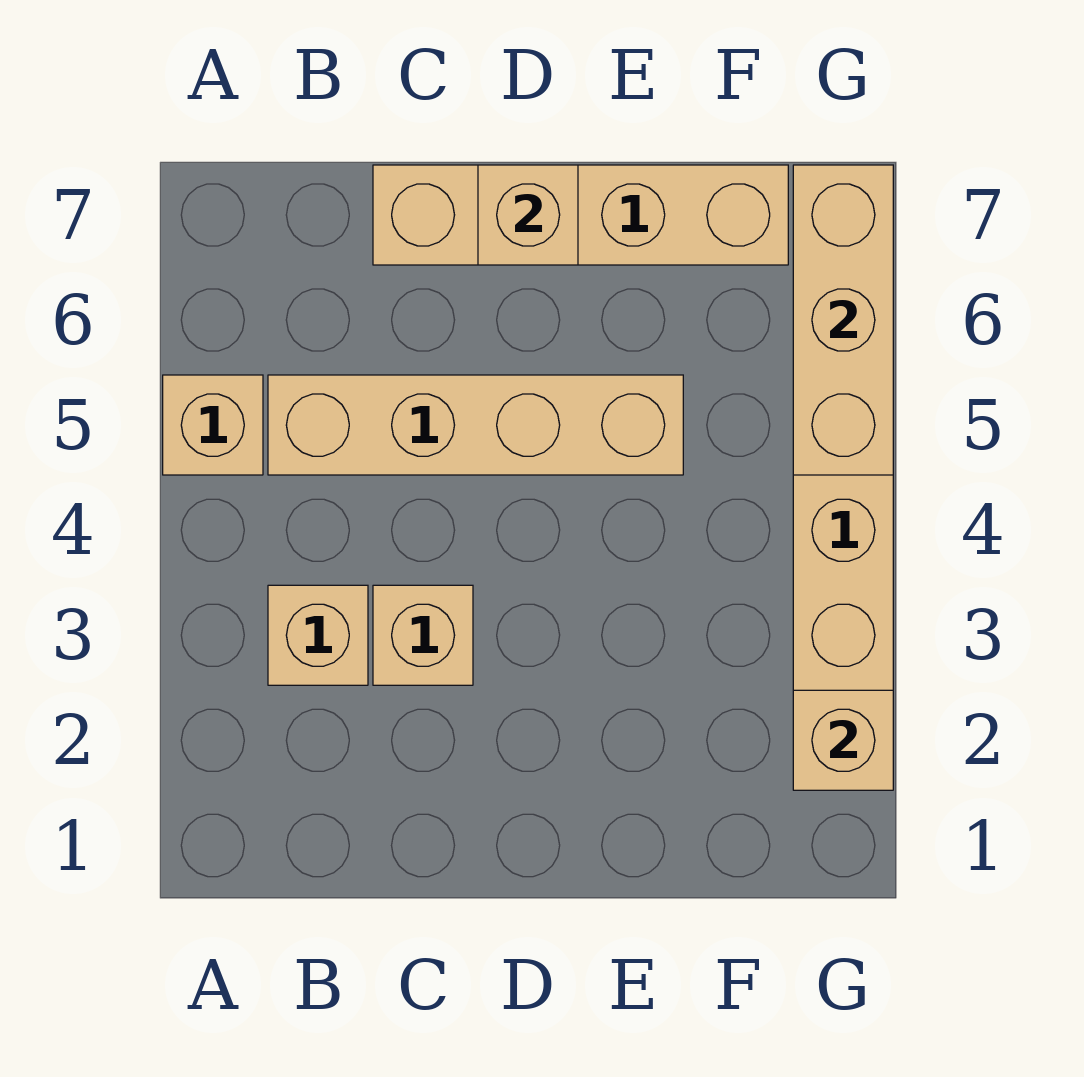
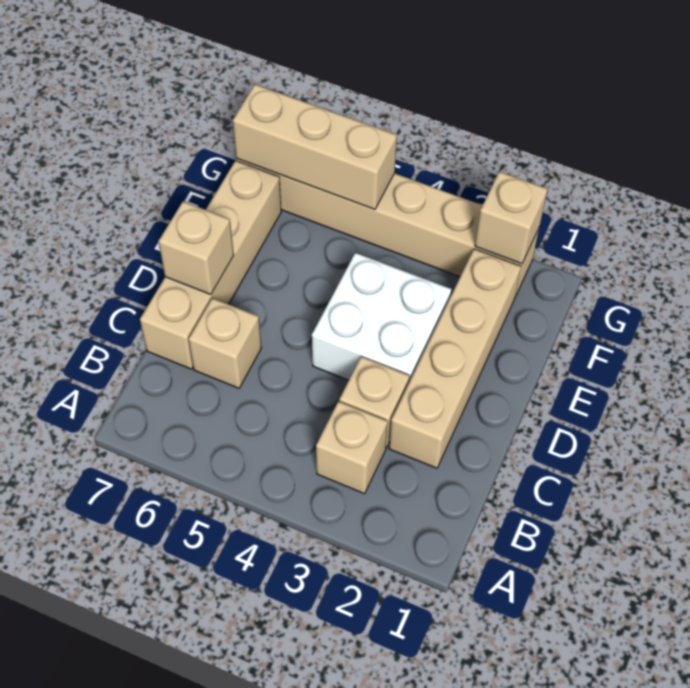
tan 1x1 brick [163,375,263,475] -> tan 1x1 brick moved to [189,298,261,388]
tan 1x4 brick [268,375,683,475] -> tan 1x4 brick moved to [389,249,521,468]
none -> white 2x2 brick [312,253,451,382]

